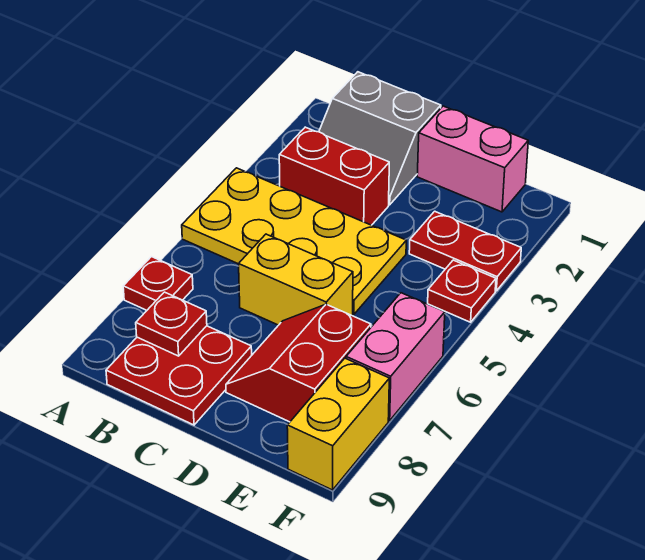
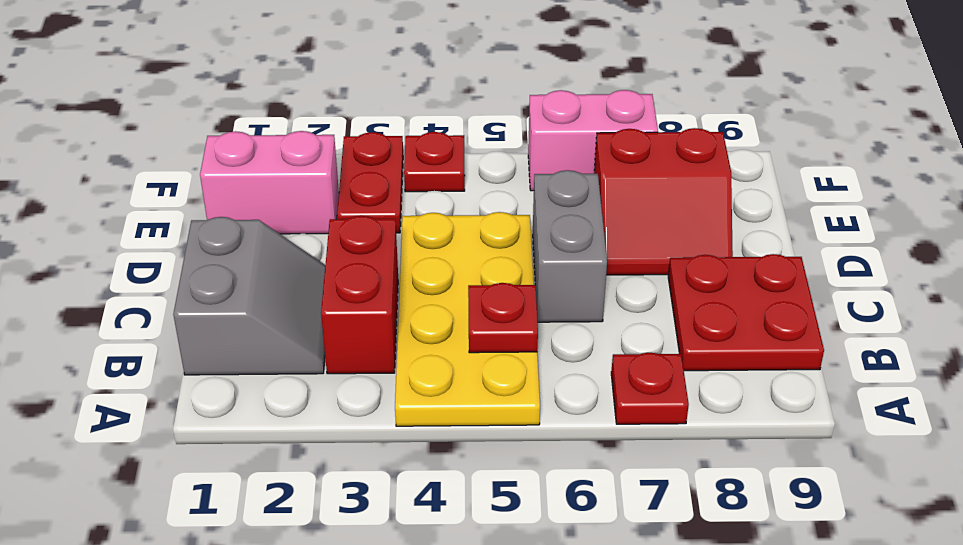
red 1x1 plate [136,292,207,356] -> red 1x1 plate moved to [468,283,538,353]
yellow 1x2 brick [239,234,353,325] -> grey 1x2 brick [533,170,607,322]
pink 1x2 brick [417,106,528,212] -> pink 1x2 brick turned to [200,131,339,234]
yellow 1x2 brick [287,358,389,490] -> none

